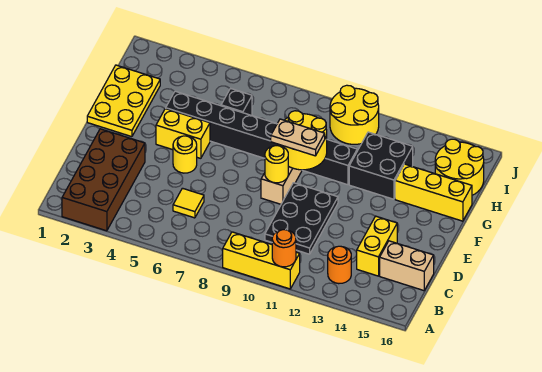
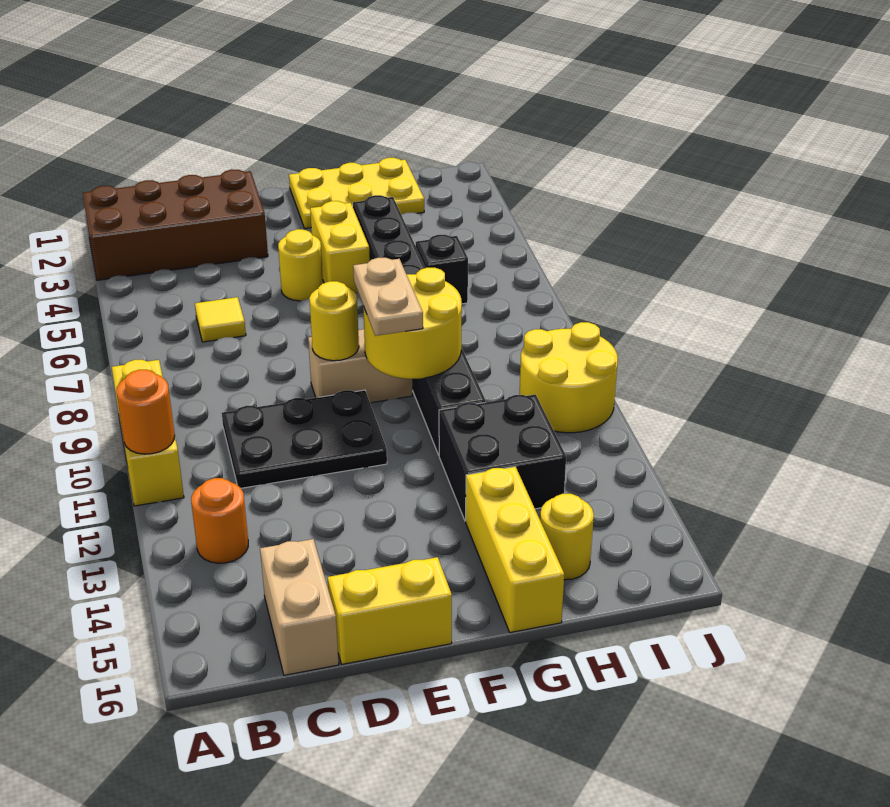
yellow 1x2 brick [357,216,397,276] -> yellow 1x2 brick moved to [328,557,452,664]
yellow 2x2 round brick [435,139,484,195] -> yellow 1x1 round brick [540,494,594,580]

